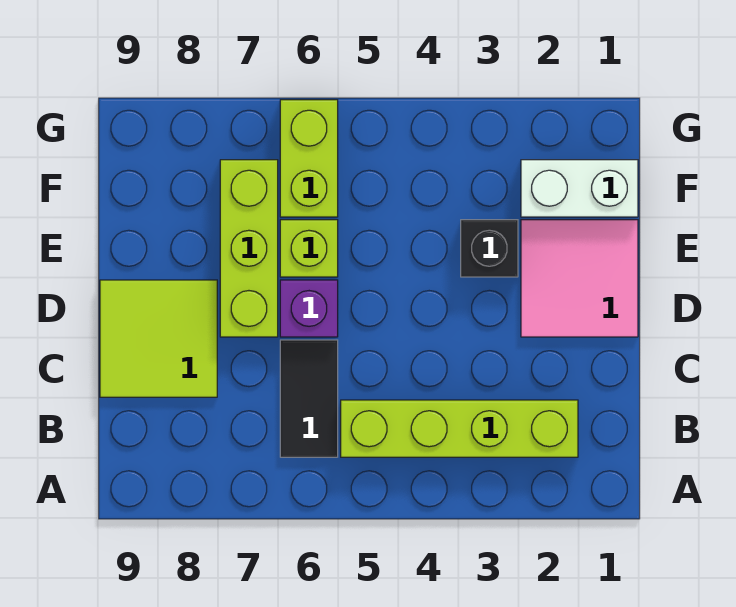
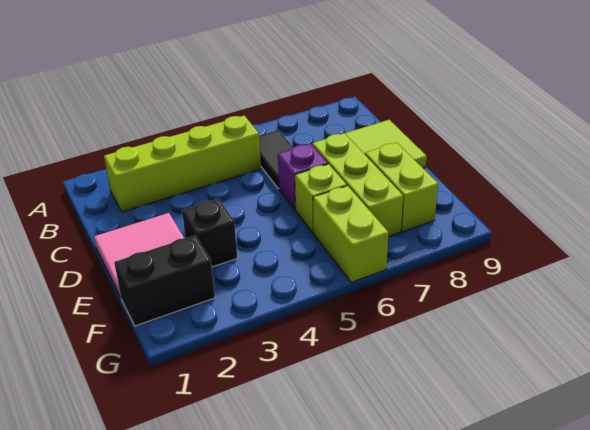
none -> lime 1x2 brick [365,143,438,232]
white 1x2 brick [521,160,638,217] -> black 1x2 brick [114,236,215,326]

